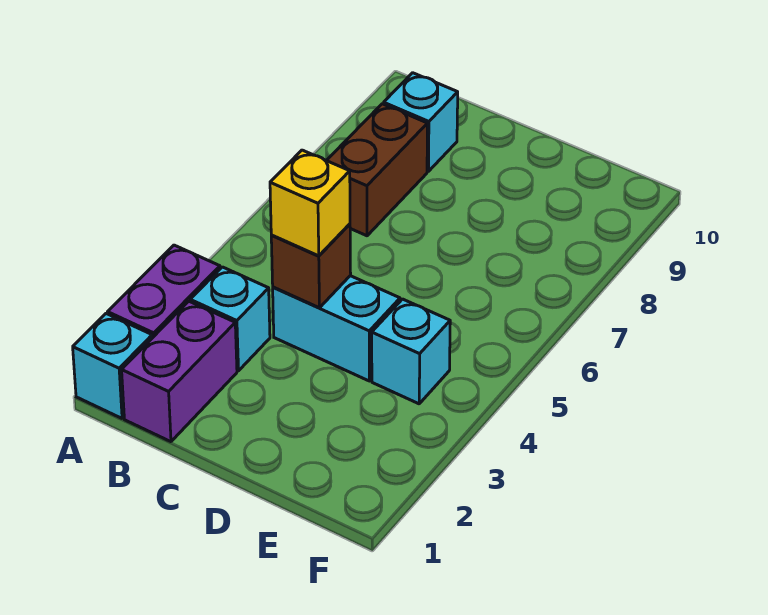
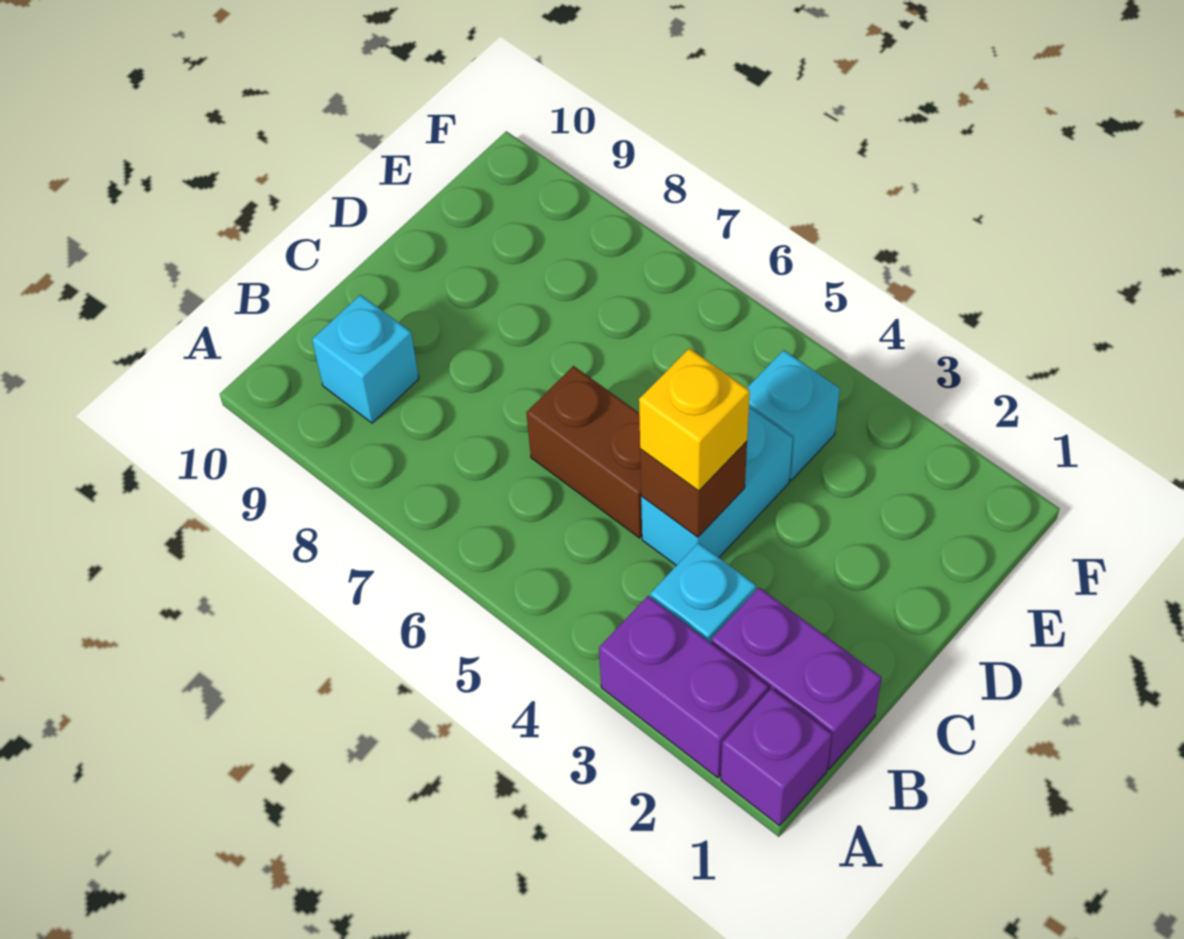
cyan 1x1 brick [73,314,152,418] -> purple 1x1 brick [721,688,832,826]
brown 1x2 brick [326,104,427,236] -> brown 1x2 brick moved to [526,366,642,538]

